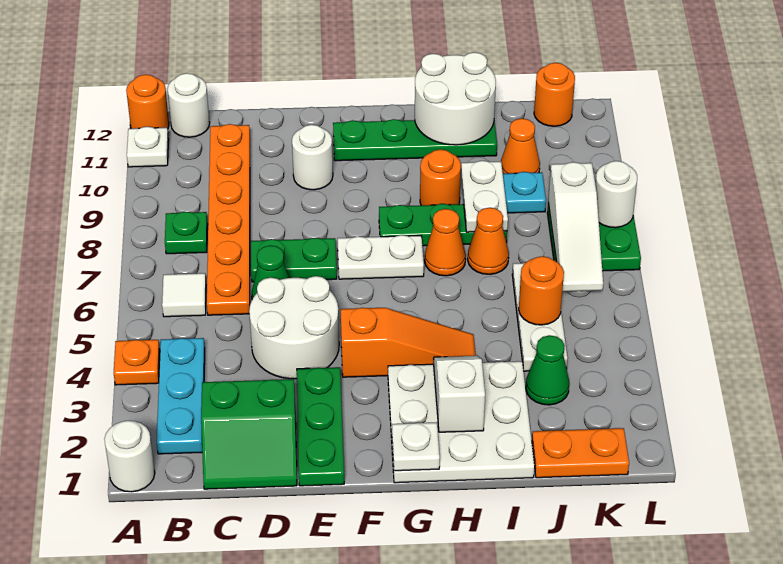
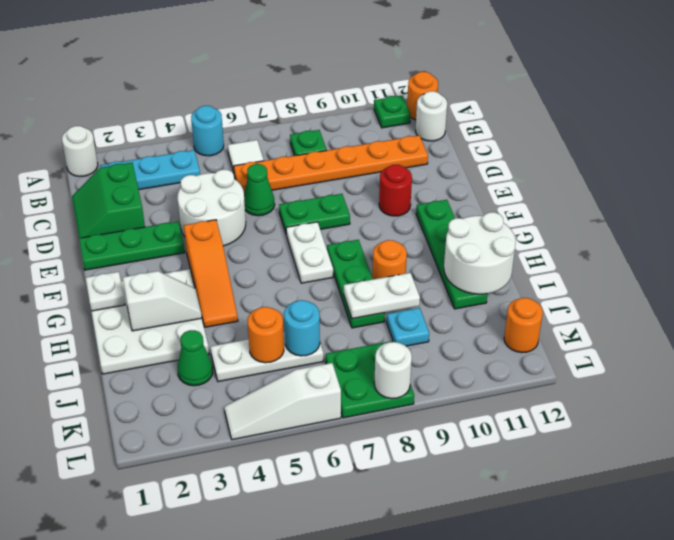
orange 1x1 plate [114,340,160,385] -> none
none -> cyan 1x1 round brick [191,106,224,156]
white 1x1 plate [127,127,169,167] -> green 1x1 plate [374,96,411,128]
green 1x2 plate [251,238,337,282] -> green 1x2 plate turned to [279,194,350,235]
white 1x1 round brick [292,125,333,190] -> red 1x1 round brick [379,165,412,216]
orange 1x1 cone [425,209,466,276] -> none
orange 1x1 cone [468,208,509,274] -> none
orange 1x2 plate [532,428,629,478] -> none
none -> cyan 1x1 round brick [284,300,320,356]
orange 1x1 cone [501,118,540,174] -> none
white 1x3 slope [548,162,603,292] -> white 1x3 slope moved to [224,363,341,440]

